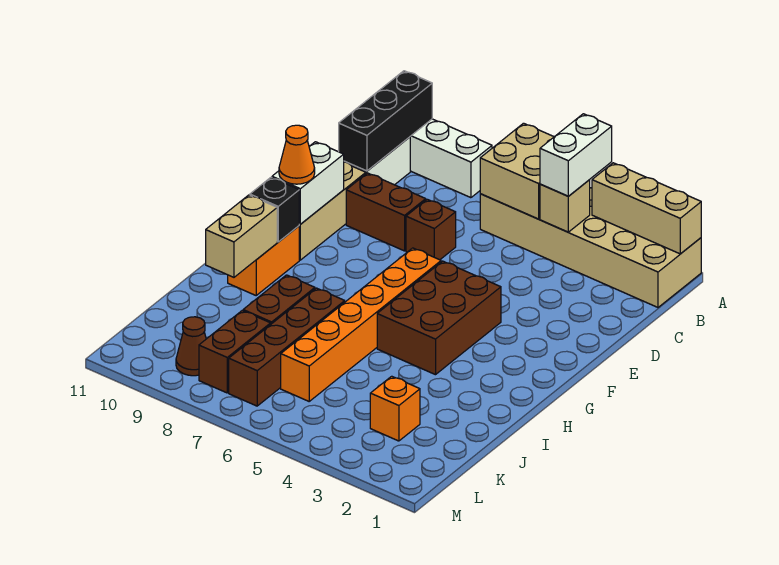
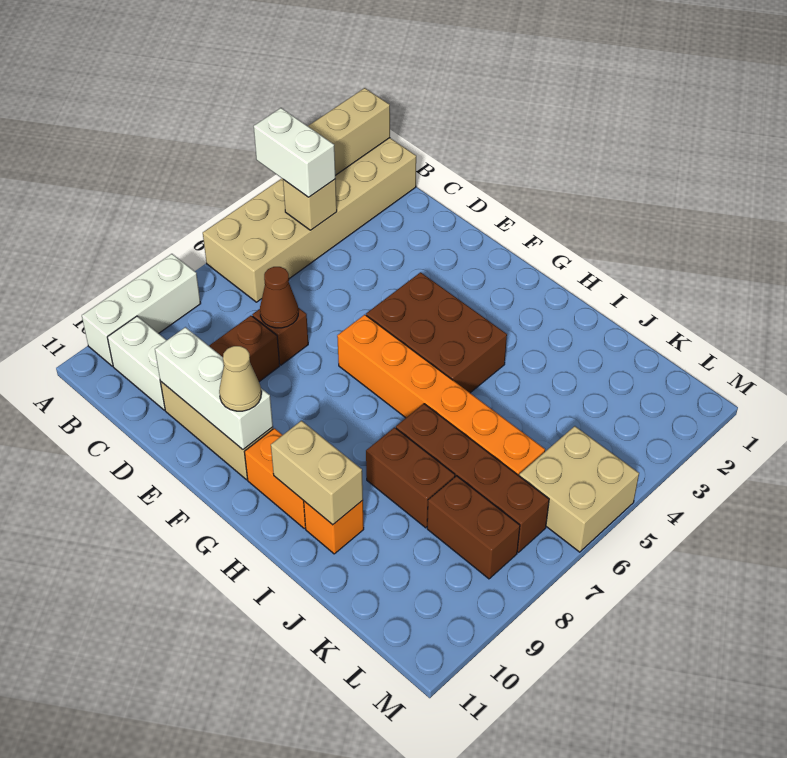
tan 2x2 brick [480,123,554,219] -> tan 2x2 brick moved to [519,426,639,552]
black 1x3 brick [339,71,432,171] -> none
white 1x2 brick [272,142,344,224] -> white 1x3 brick [155,327,273,450]
orange 1x1 cone [279,125,315,184] -> tan 1x1 cone [219,346,261,411]
black 1x1 brick [250,177,299,242] -> none
orange 1x1 brick [370,376,420,441] -> orange 1x1 brick moved to [304,500,364,554]
brown 1x1 cone [176,317,206,376] -> brown 1x1 cone moved to [260,267,298,328]

